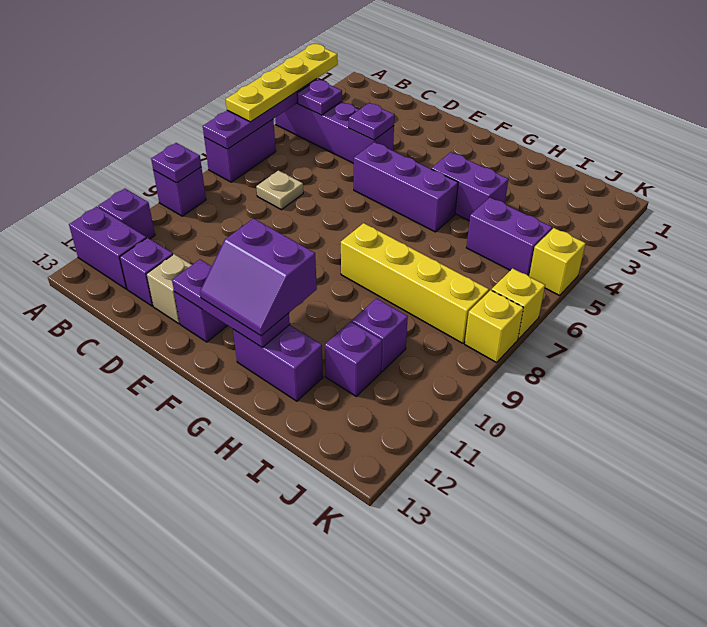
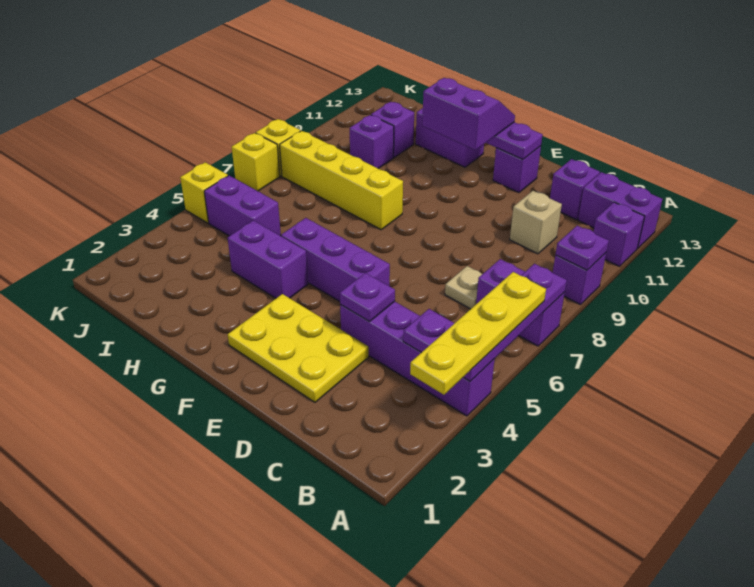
purple 1x2 brick [204,120,276,182] -> purple 1x2 brick turned to [476,259,565,346]
none -> yellow 2x3 plate [228,294,369,402]
tan 1x1 brick [146,254,191,324] -> tan 1x1 brick moved to [510,191,562,254]

